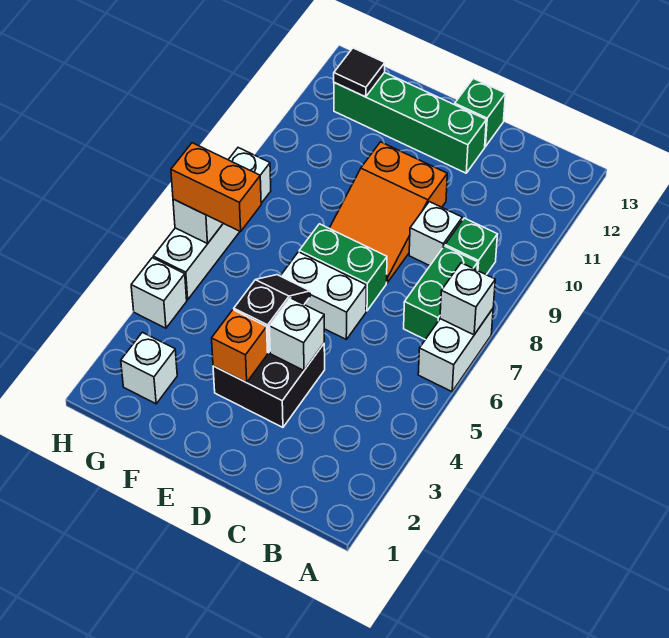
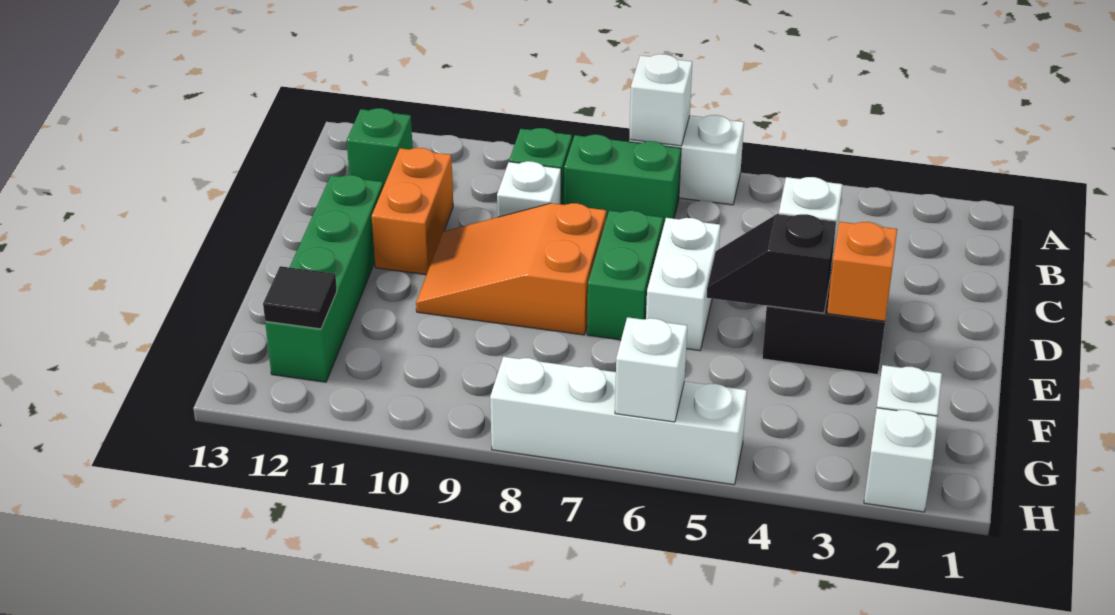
orange 2x3 slope [329,142,447,283] -> orange 2x3 slope turned to [416,203,606,335]
green 1x1 brick [455,78,505,147] -> green 1x1 brick moved to [347,108,413,187]
orange 1x2 brick [171,143,261,232] -> orange 1x2 brick moved to [372,148,453,275]
white 1x1 brick [131,258,187,328] -> white 1x1 brick moved to [864,408,938,512]

